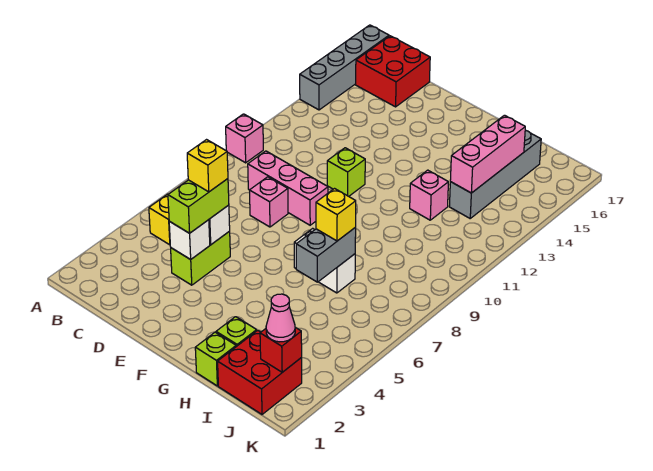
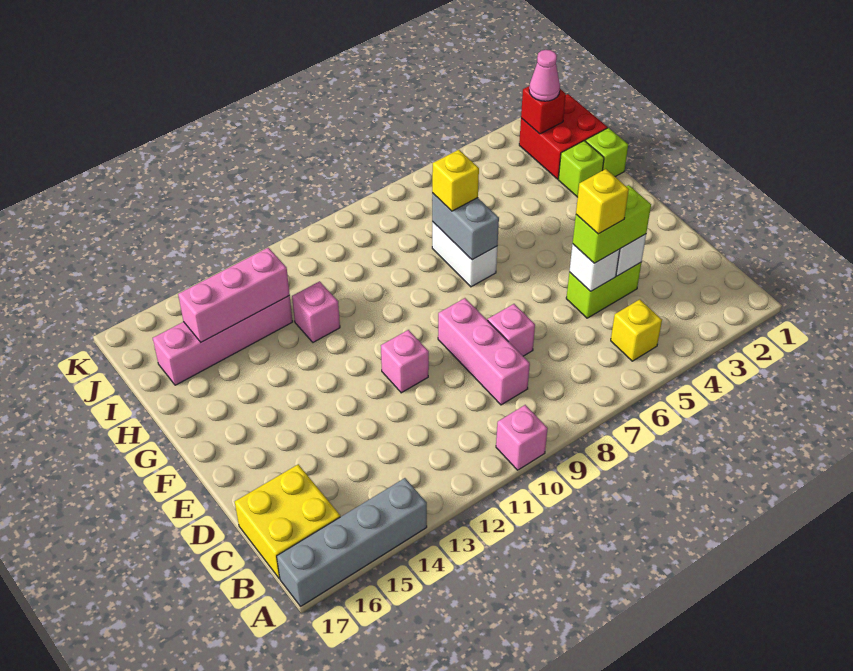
red 2x2 brick [356,36,430,107] -> yellow 2x2 brick [235,464,340,579]
lime 1x1 brick [327,148,365,196] -> pink 1x1 brick [381,330,429,393]
grey 1x2 brick [296,228,356,282] -> grey 1x2 brick turned to [432,193,499,260]
grey 1x4 brick [449,130,541,218] -> pink 1x4 brick [153,296,293,385]

